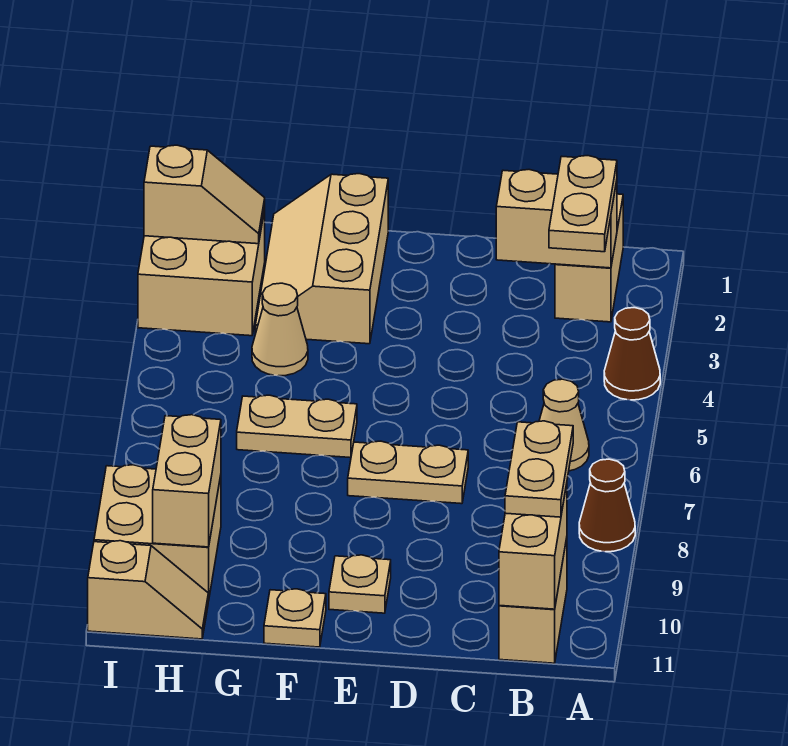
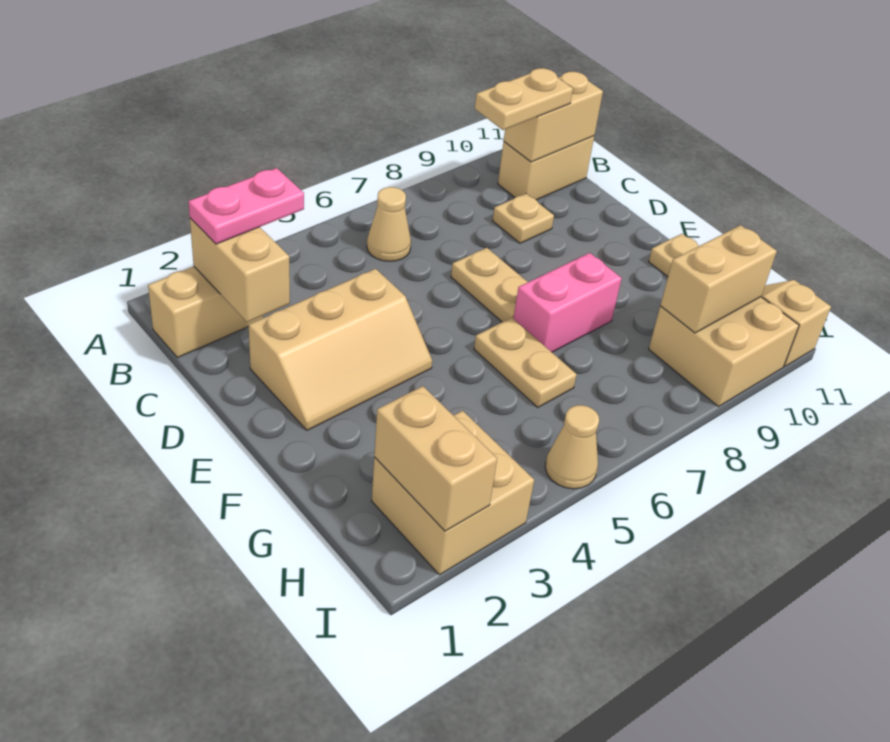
brown 1x1 cone [604,308,660,400] -> none
brown 1x1 cone [579,459,635,552] -> none
tan 1x2 plate [549,156,617,252] -> pink 1x2 plate [188,168,304,244]
tan 1x1 plate [329,555,391,613] -> tan 1x1 plate moved to [493,194,554,243]
tan 2x3 slope [255,174,388,344] -> tan 2x3 slope moved to [249,269,432,430]
none -> pink 1x2 brick [513,253,622,352]
tan 1x1 cone [252,283,308,376] -> tan 1x1 cone moved to [545,405,599,489]
tan 1x2 slope [144,145,265,244] -> tan 1x2 brick [374,386,497,531]

